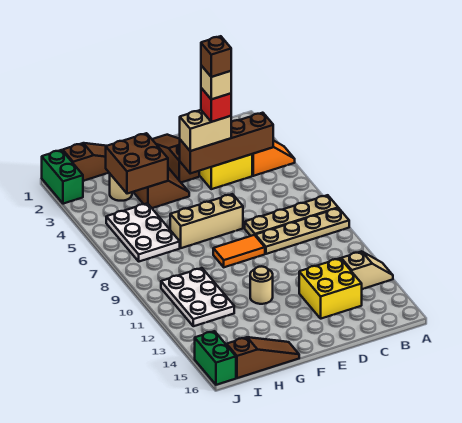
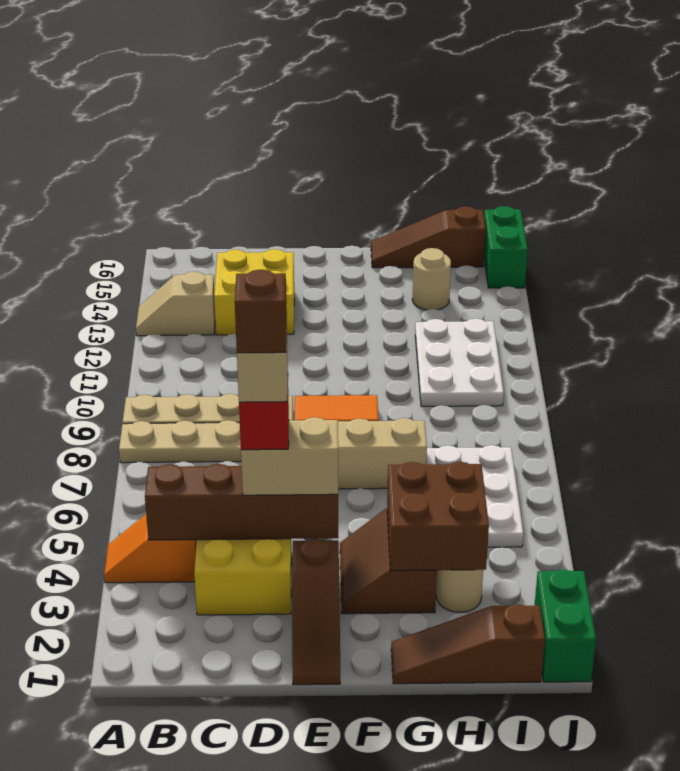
tan 1x1 round brick [250,266,273,304] -> tan 1x1 round brick moved to [412,248,451,310]

